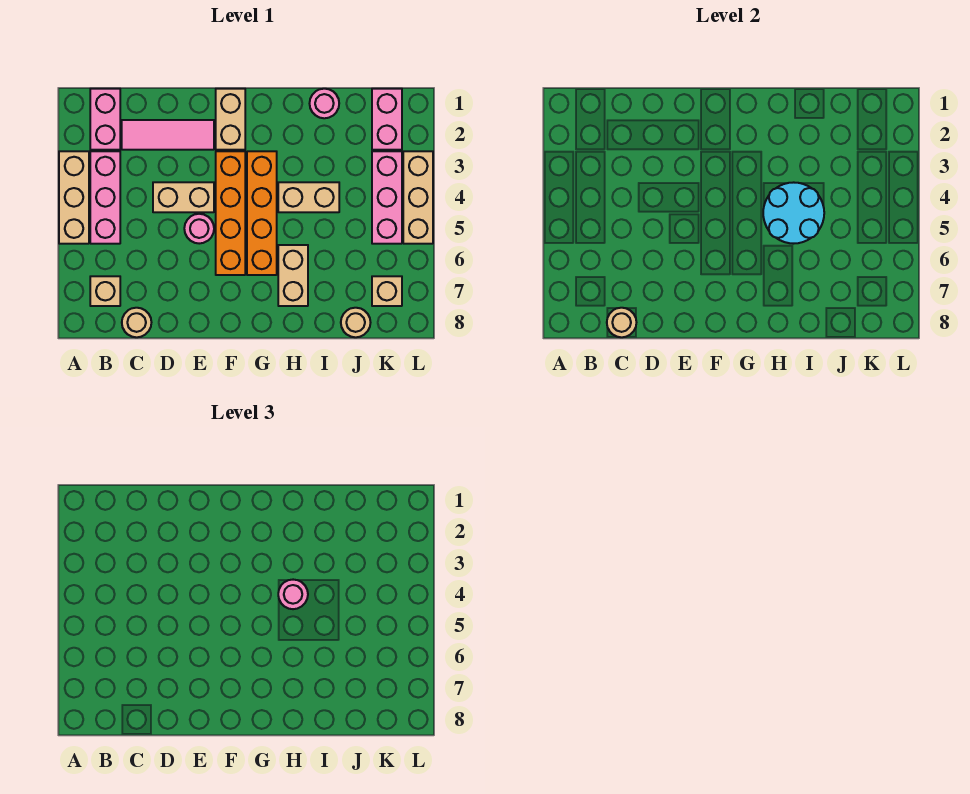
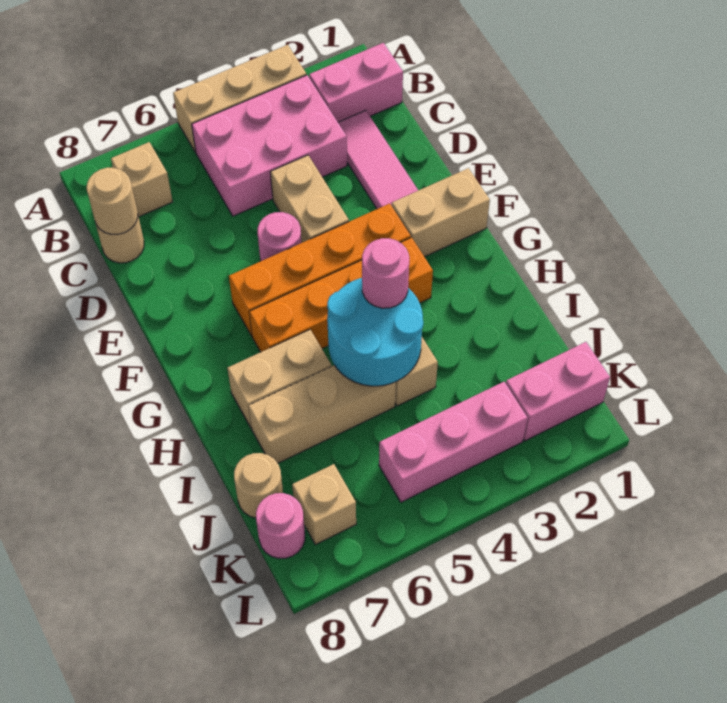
pink 1x3 brick [90,151,120,244] -> pink 2x3 brick [192,75,347,216]
pink 1x1 round brick [310,89,339,118] -> pink 1x1 round brick moved to [256,493,305,558]
tan 1x3 brick [403,151,433,244] -> tan 1x3 brick moved to [249,365,396,463]

